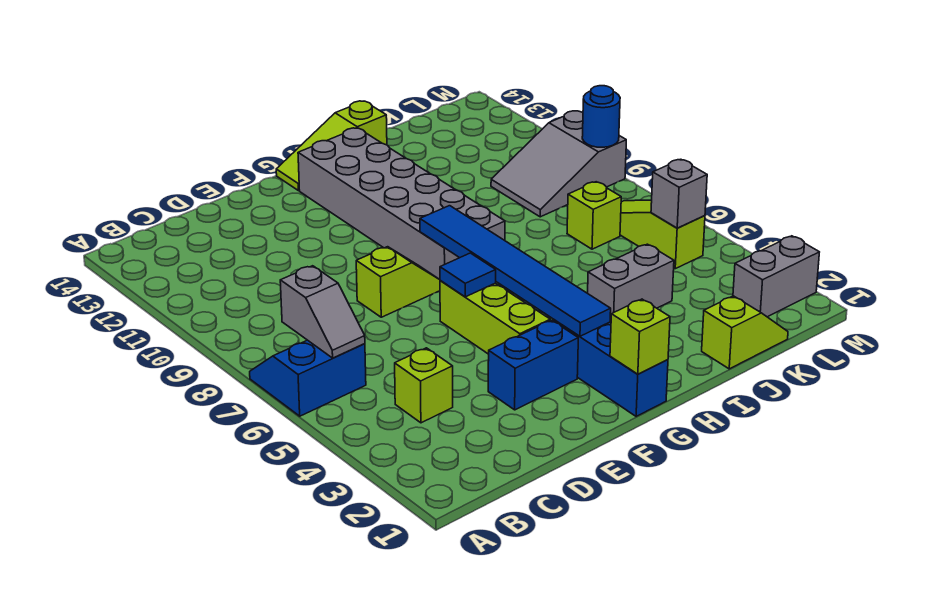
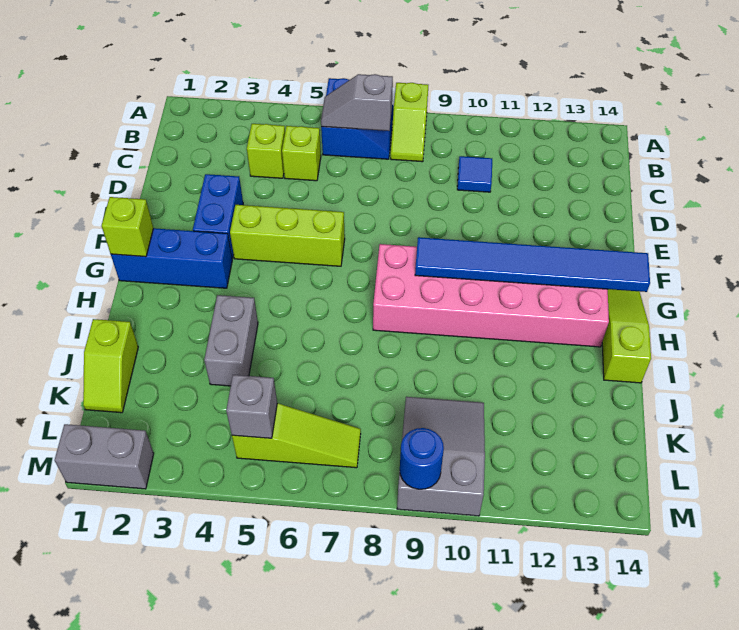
lime 1x2 slope [356,247,440,317] -> lime 1x2 slope moved to [391,83,428,162]
blue 1x1 tile [440,253,496,297] -> blue 1x1 tile moved to [457,156,492,192]
blue 1x6 tile [420,206,611,336] -> blue 1x6 tile moved to [415,237,650,292]
grey 2x6 brick [298,128,505,280] -> pink 2x6 brick [373,244,609,347]
lime 1x1 brick [567,182,621,249] -> lime 1x1 brick moved to [282,126,321,181]
grey 1x2 brick [733,236,819,317] -> grey 1x2 brick turned to [55,424,154,489]

